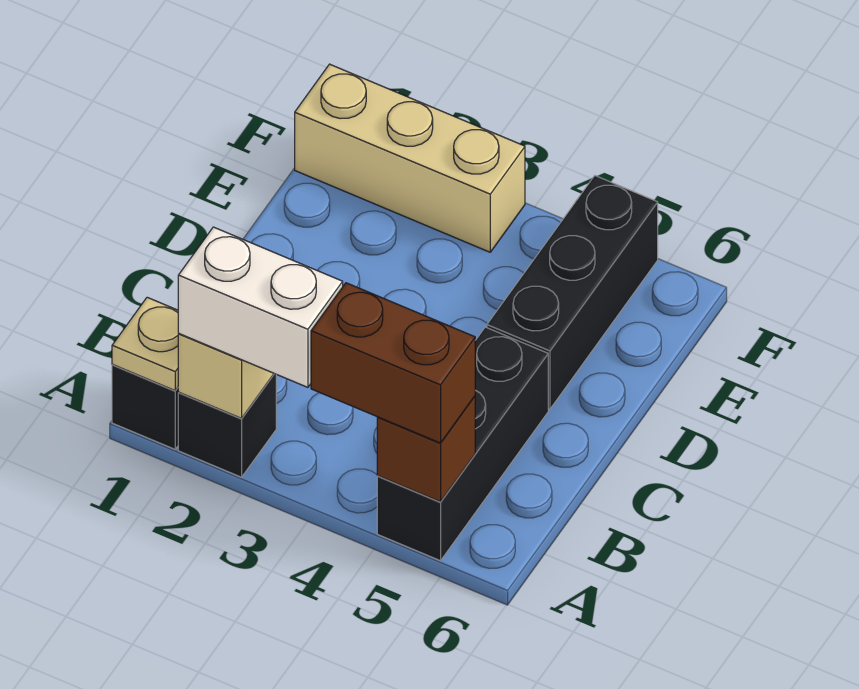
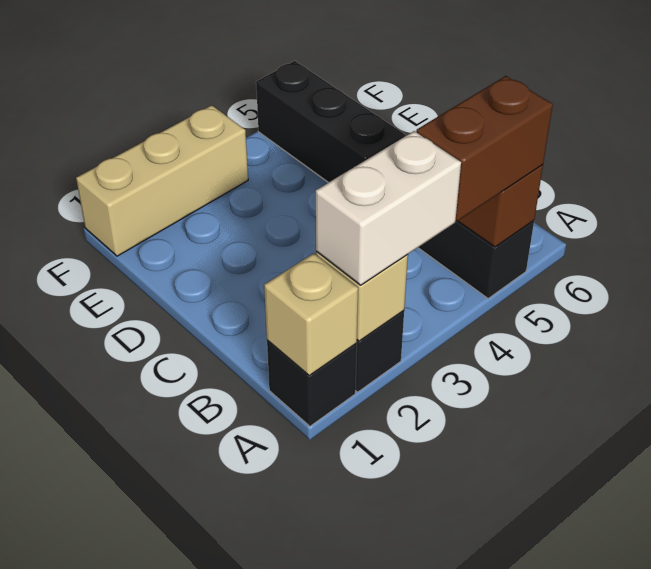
tan 1x1 plate [112,297,179,390] -> tan 1x1 brick [264,253,358,375]

